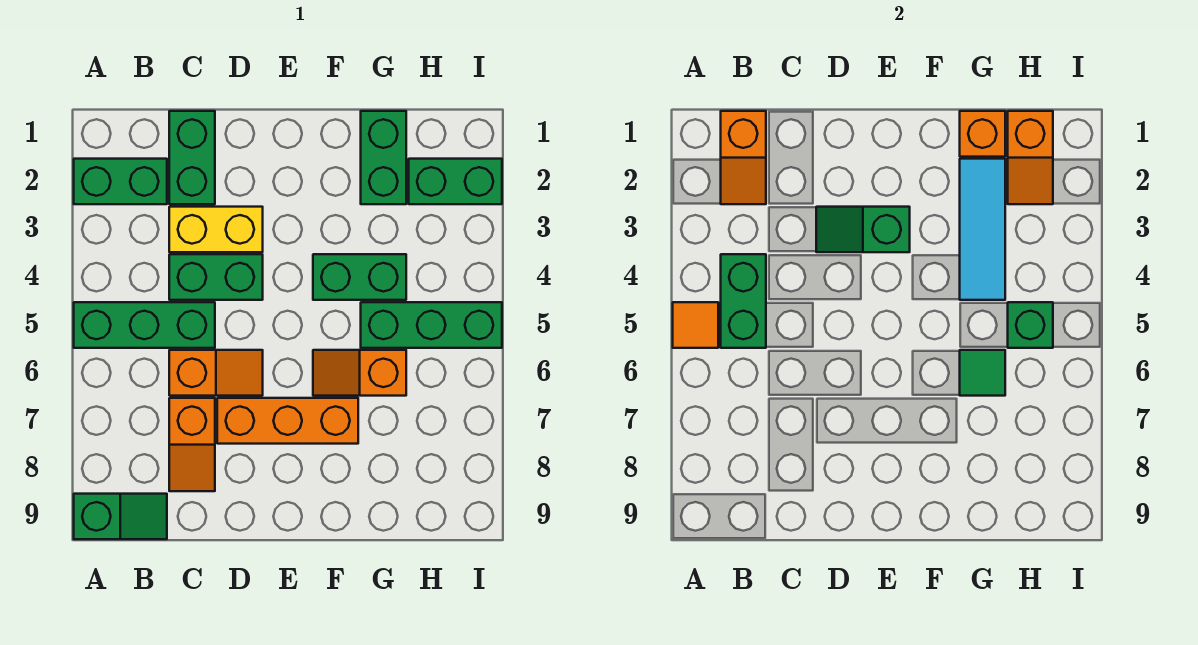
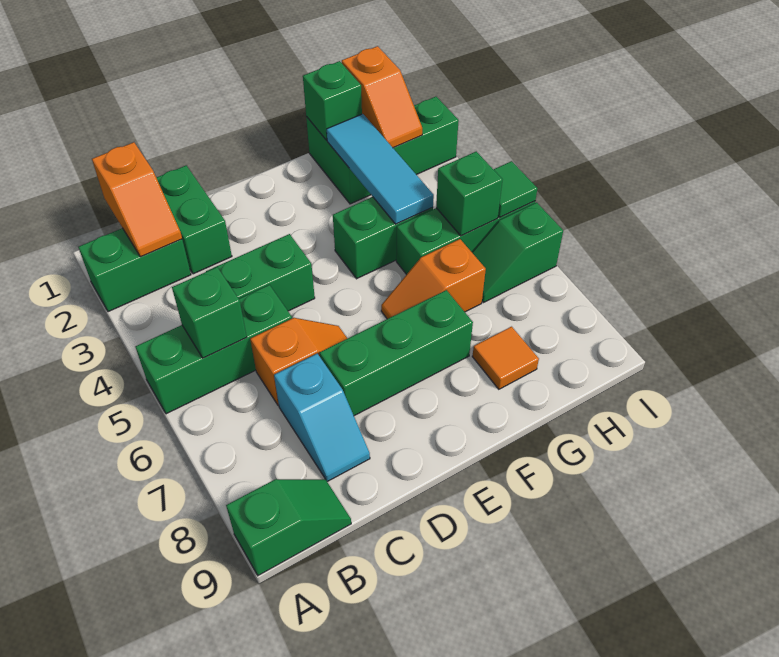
orange 1x1 tile [673,302,718,348] -> orange 1x1 tile moved to [472,327,539,389]
green 1x2 brick [721,254,766,348] -> green 1x1 brick [172,267,247,358]
yellow 1x2 brick [169,207,263,252] -> none
orange 1x2 slope [169,398,215,491] -> cyan 1x2 slope [274,354,370,482]
green 1x2 slope [816,207,910,252] -> green 1x2 slope moved to [472,202,563,302]
orange 1x3 brick [217,398,358,444] -> green 1x3 brick [320,290,473,416]
orange 1x1 brick [960,111,1005,157] -> green 1x1 brick [303,61,362,140]
green 1x1 tile [960,350,1005,396] -> green 1x1 tile moved to [493,161,538,217]

